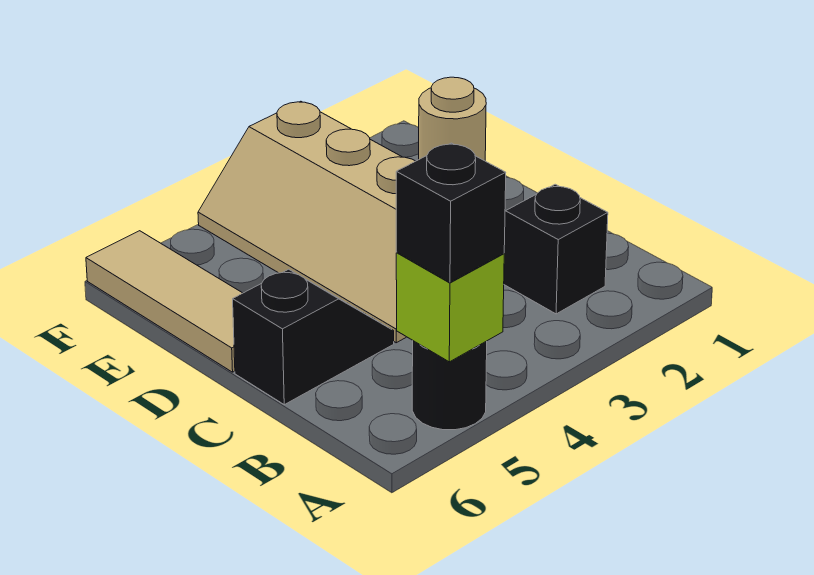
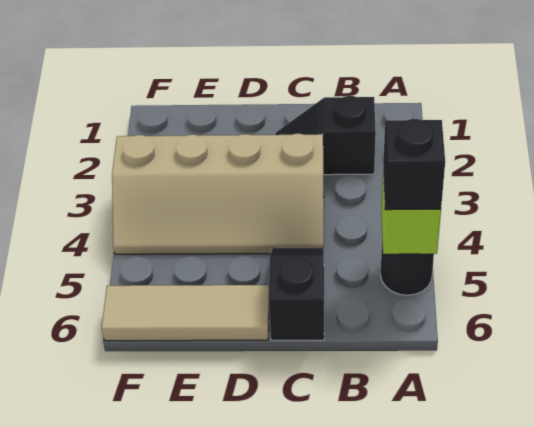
tan 1x1 round brick [419,77,486,161] -> none

